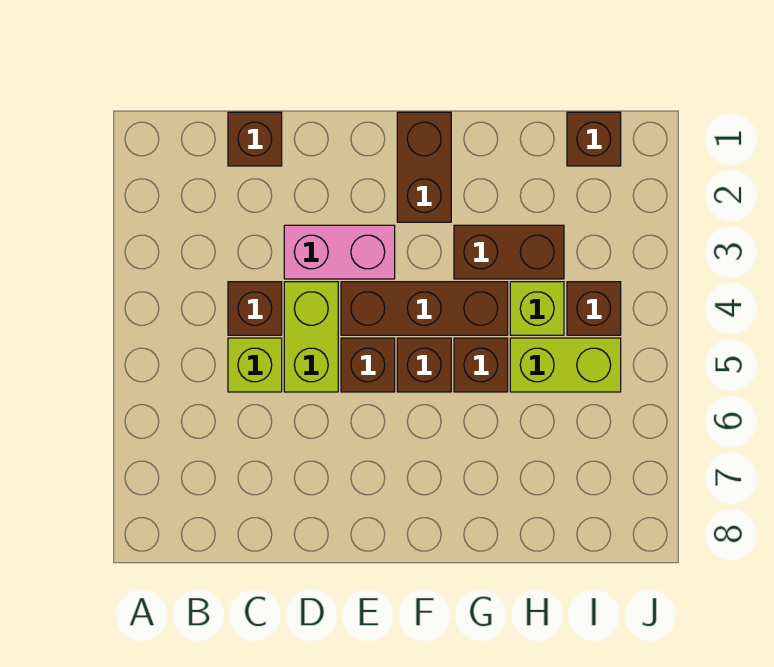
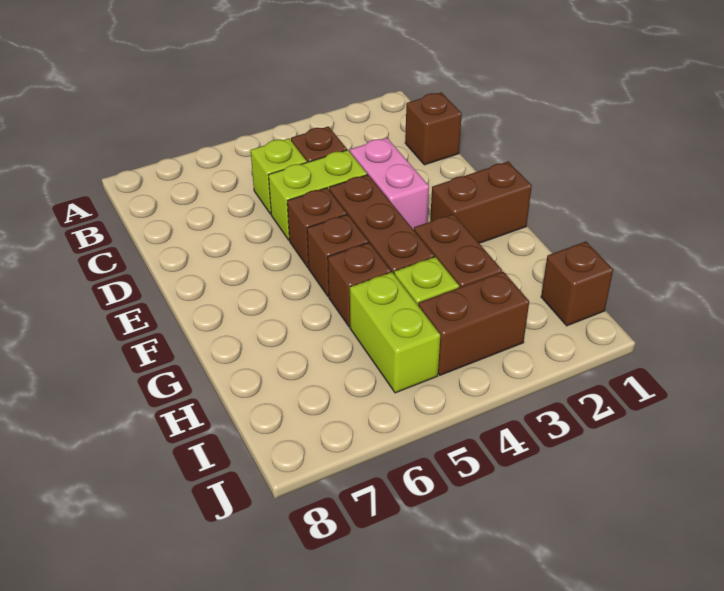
brown 1x1 brick [567,282,621,335] -> brown 1x2 brick [418,272,529,375]

